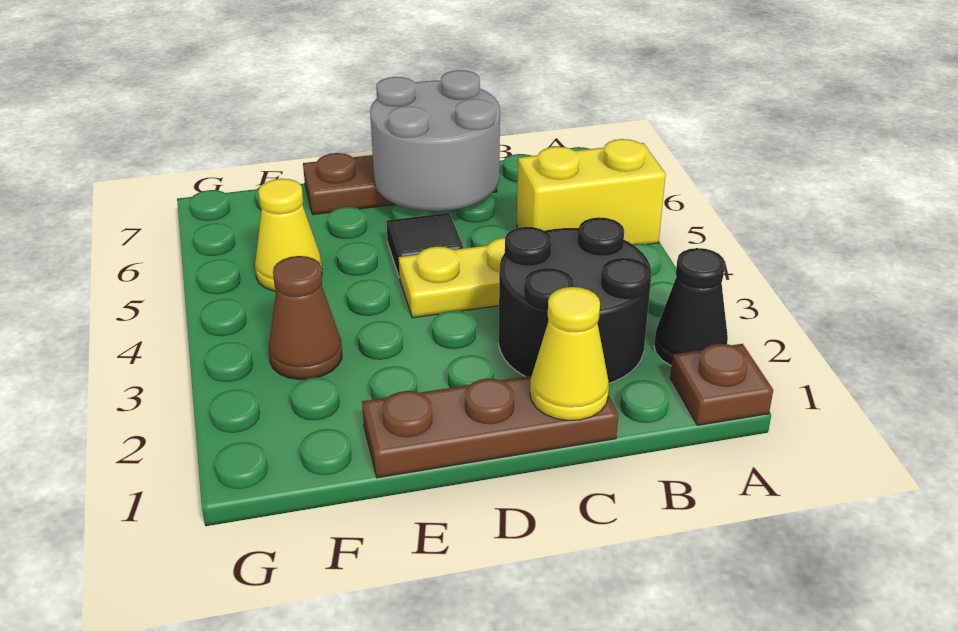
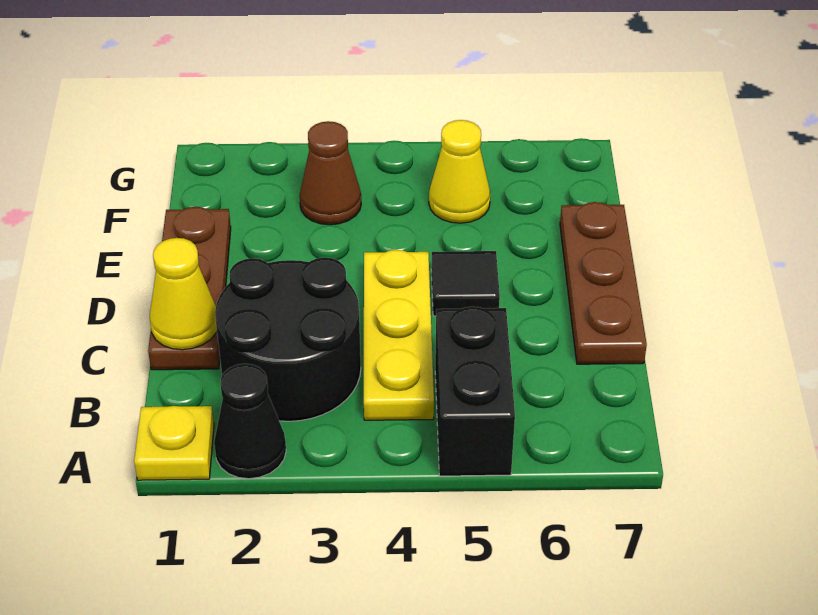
brown 1x1 plate [670,344,773,425] -> yellow 1x1 plate [134,406,214,480]
yellow 1x2 brick [517,139,666,244] -> black 1x2 brick [435,307,515,476]
grey 2x2 round brick [370,70,500,211] -> none

